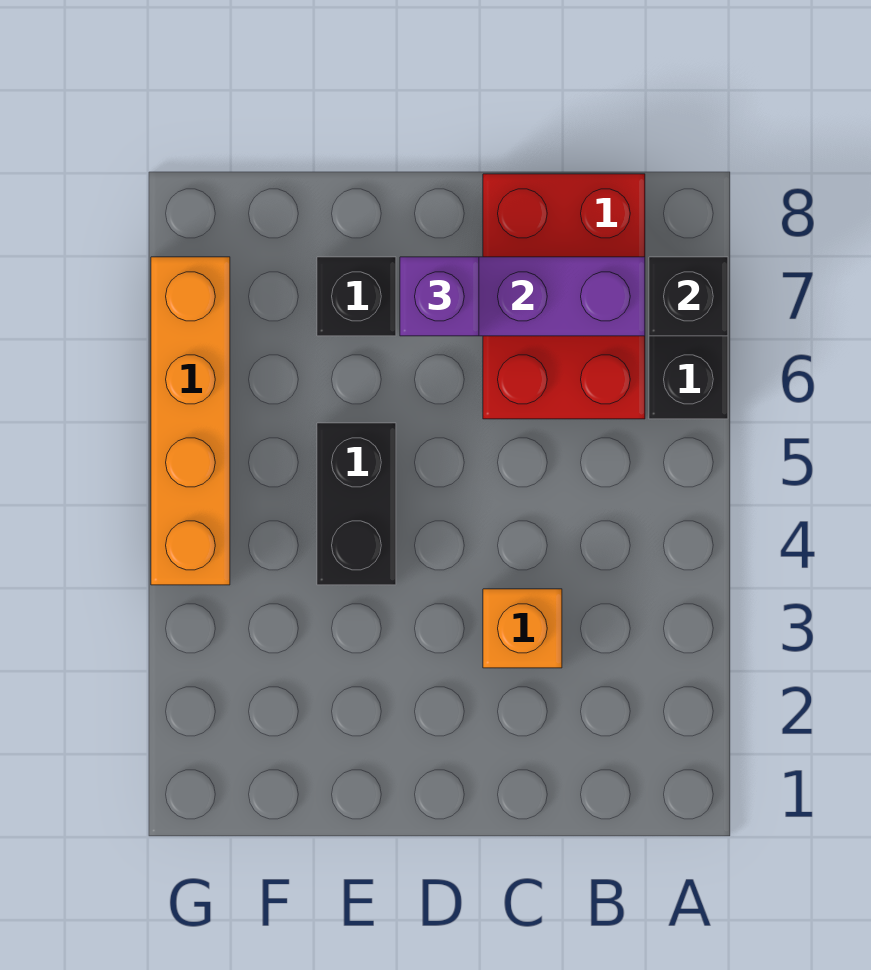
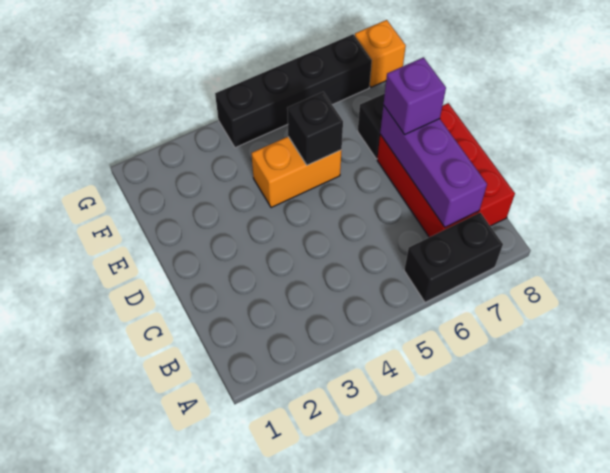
black 1x1 brick [649,257,728,336] -> black 1x1 brick moved to [287,92,343,165]
red 2x3 brick [483,174,645,419] -> red 2x3 brick turned to [377,103,515,237]
orange 1x1 brick [483,589,562,668] -> orange 1x1 brick moved to [355,20,406,87]
black 1x2 brick [317,423,396,585] -> orange 1x2 brick [251,137,342,208]
orange 1x4 brick [151,257,230,585] -> black 1x4 brick [215,34,372,148]

